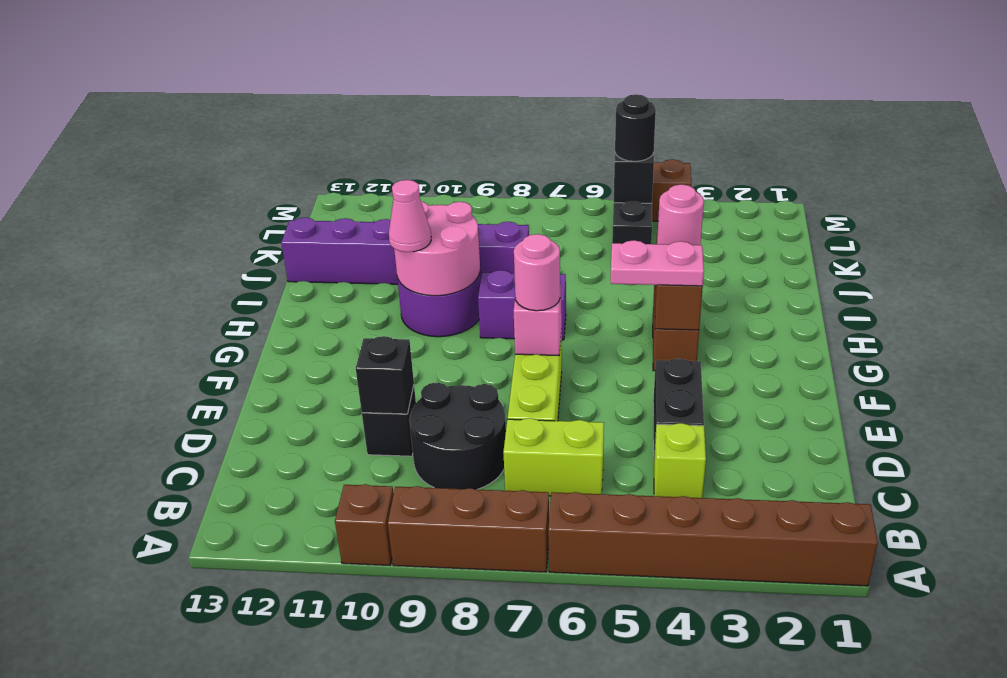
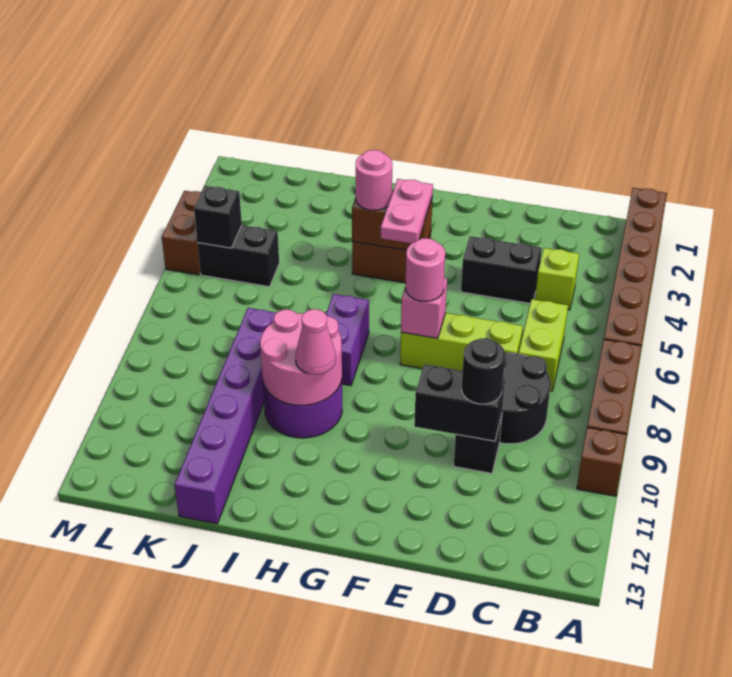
black 1x1 brick [356,336,414,414] -> black 1x2 brick [414,364,505,441]
black 1x1 round brick [615,94,656,161] -> black 1x1 round brick moved to [461,338,505,404]

